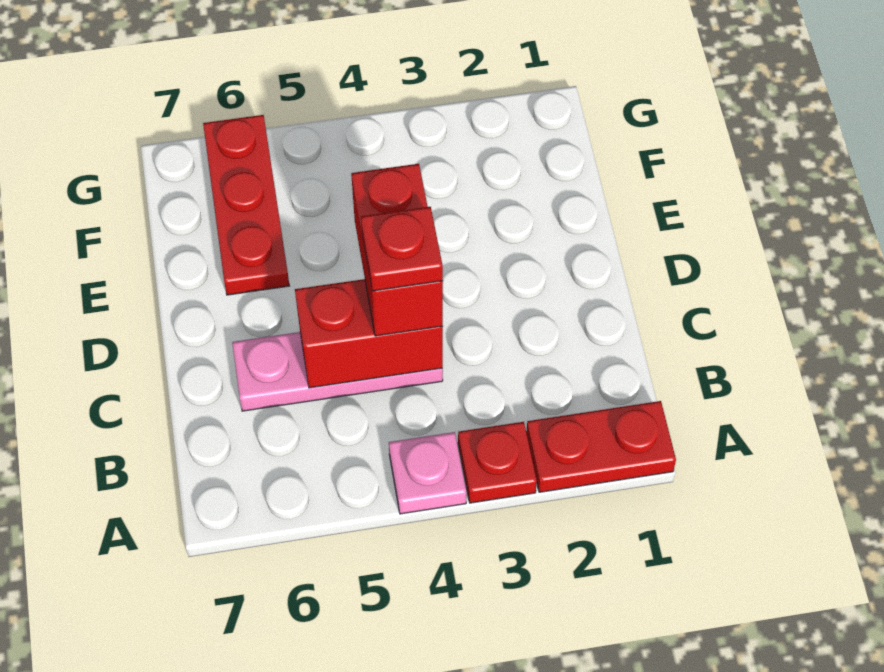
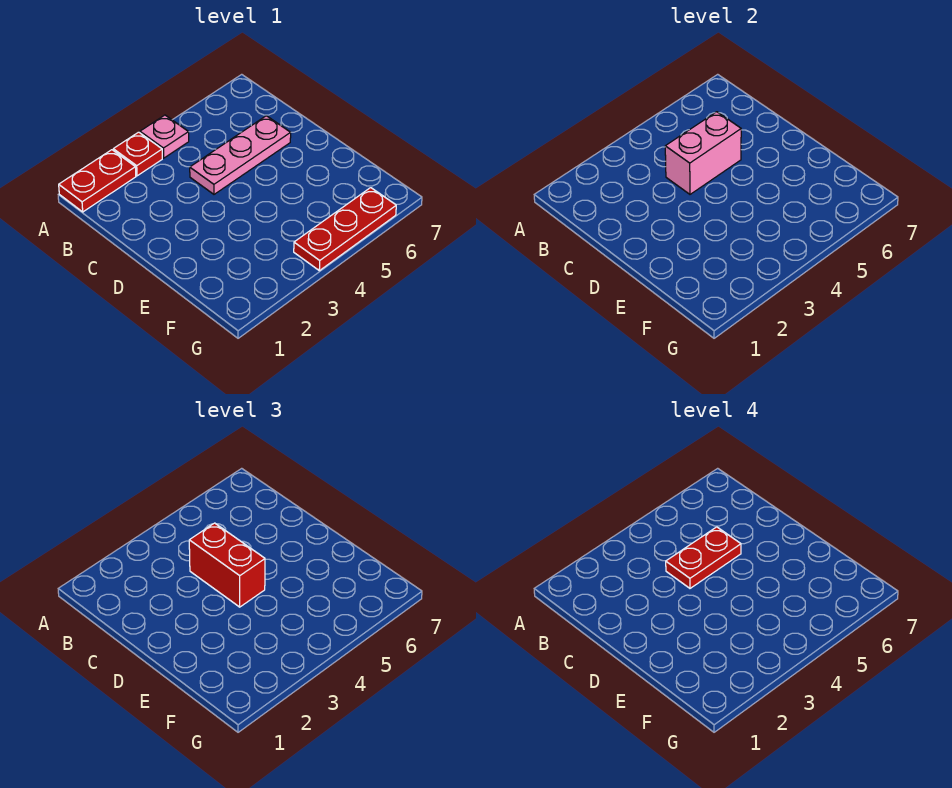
red 1x2 brick [295,279,443,388] -> pink 1x2 brick [665,112,741,194]
red 1x1 plate [361,207,443,291] -> red 1x2 plate [666,527,741,588]
red 1x3 plate [203,115,289,295] -> red 1x3 plate turned to [294,188,396,271]

